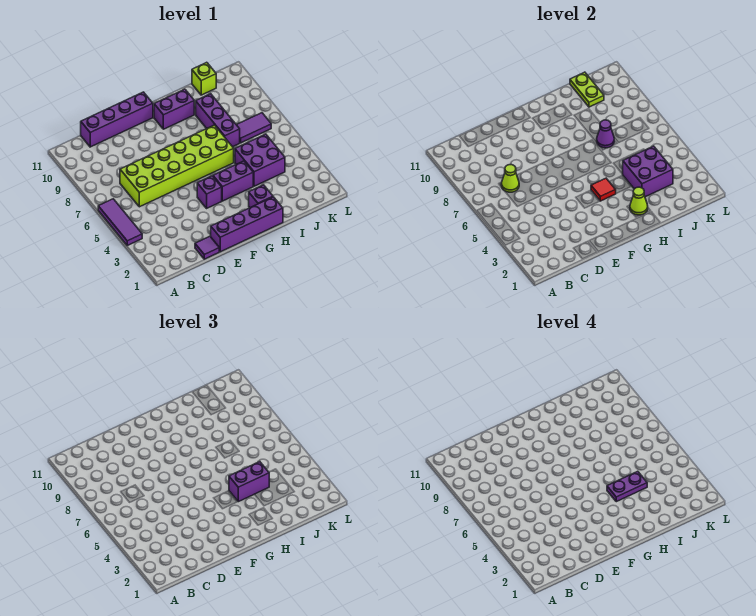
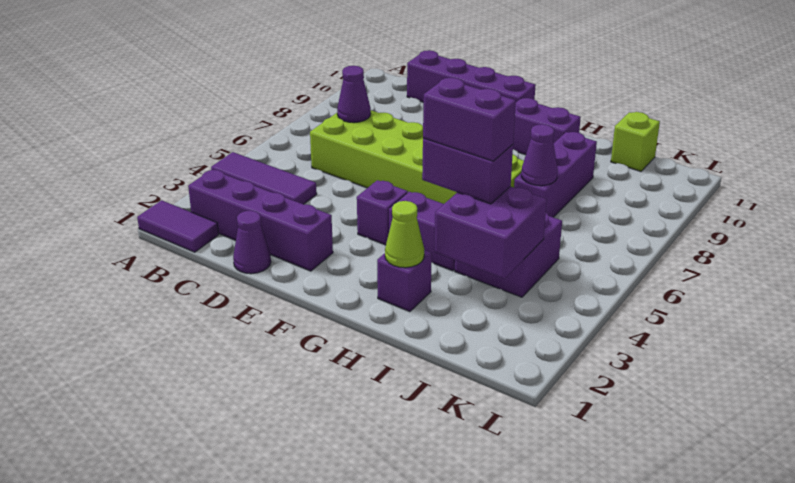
purple 1x3 tile [98,199,142,245] -> purple 1x3 tile turned to [211,152,317,204]
lime 1x1 cone [501,164,519,192] -> purple 1x1 cone [337,66,371,123]
purple 1x1 tile [195,236,219,259] -> purple 1x1 cone [233,211,271,274]
purple 1x4 brick [211,197,283,252] -> purple 1x4 brick moved to [188,169,333,271]
red 1x1 tile [591,178,616,201] -> none
purple 1x2 plate [607,471,647,502] -> purple 1x2 brick [423,78,516,161]
purple 1x2 tile [237,113,271,143] -> purple 1x2 tile moved to [137,200,219,252]
lime 1x2 plate [570,72,604,107] -> none

